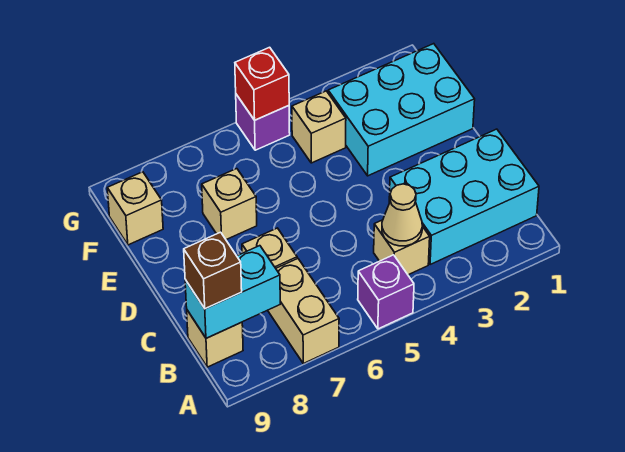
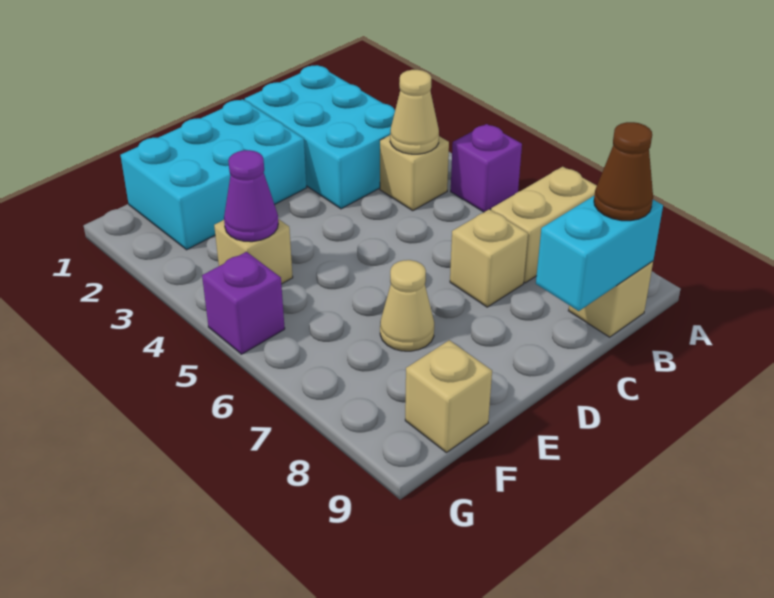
cyan 1x2 brick [185,246,280,338] -> cyan 1x2 brick turned to [536,196,663,311]
brown 1x1 brick [184,232,242,309] -> brown 1x1 cone [594,122,653,221]
cyan 2x3 brick [328,44,475,176] -> cyan 2x3 brick turned to [120,99,307,250]
tan 1x1 brick [202,169,257,240] -> tan 1x1 cone [380,260,434,351]
none -> purple 1x1 cone [224,150,278,242]
red 1x1 brick [235,47,289,120] -> none

